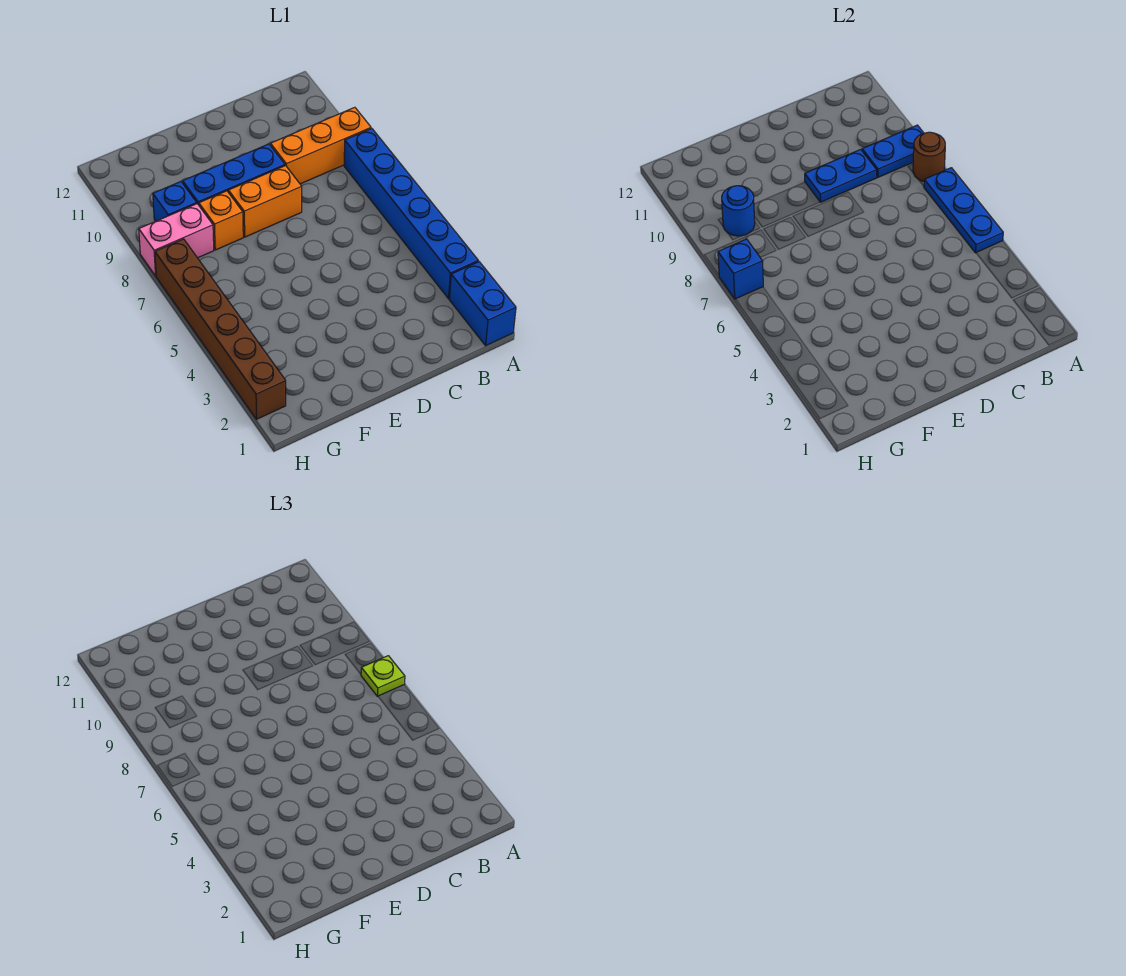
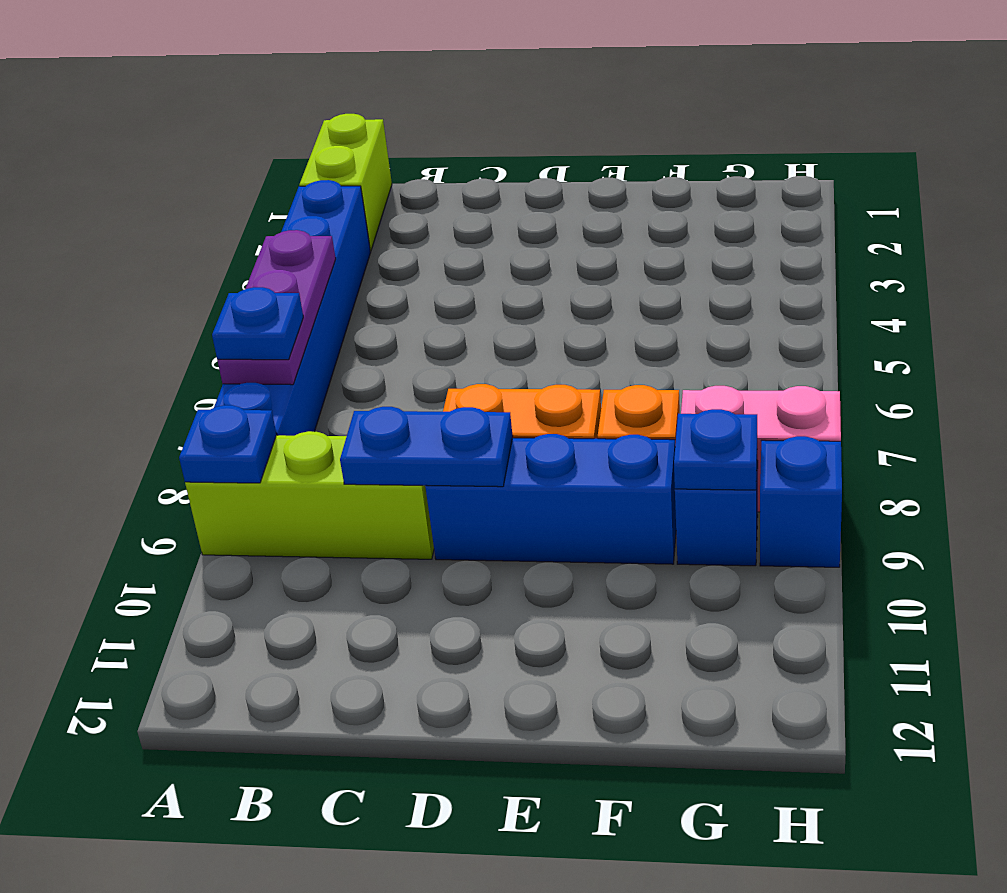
blue 1x2 brick [449,262,516,346] -> lime 1x2 brick [299,114,392,251]
blue 1x3 plate [924,168,1003,253] -> purple 1x3 plate [217,230,336,385]
lime 1x1 plate [361,656,405,696] -> blue 1x1 plate [212,287,303,360]
brown 1x1 round brick [913,132,945,181] -> none
orange 1x3 brick [270,107,371,184] -> lime 1x3 brick [185,431,434,559]
blue 1x2 plate [862,125,924,177] -> blue 1x1 plate [179,405,276,483]
blue 1x1 round brick [722,186,755,236] -> blue 1x1 plate [674,409,757,490]
brown 1x6 brick [155,239,286,419] -> none
blue 1x1 brick [718,239,763,299] -> blue 1x1 brick moved to [760,436,842,567]

